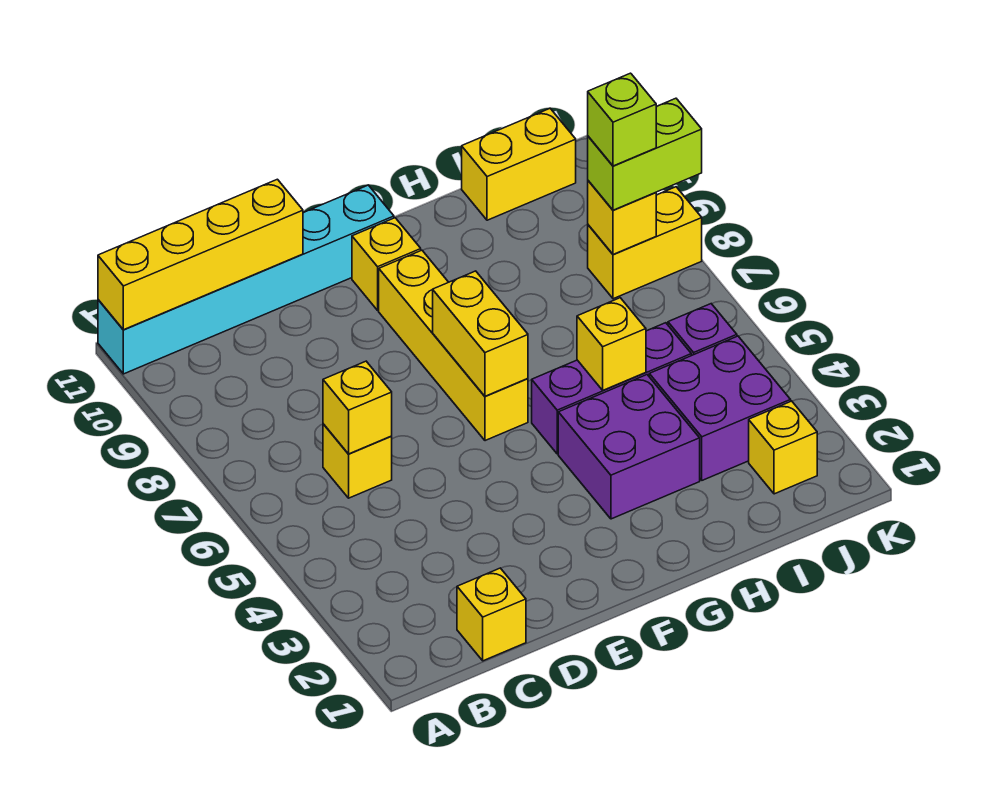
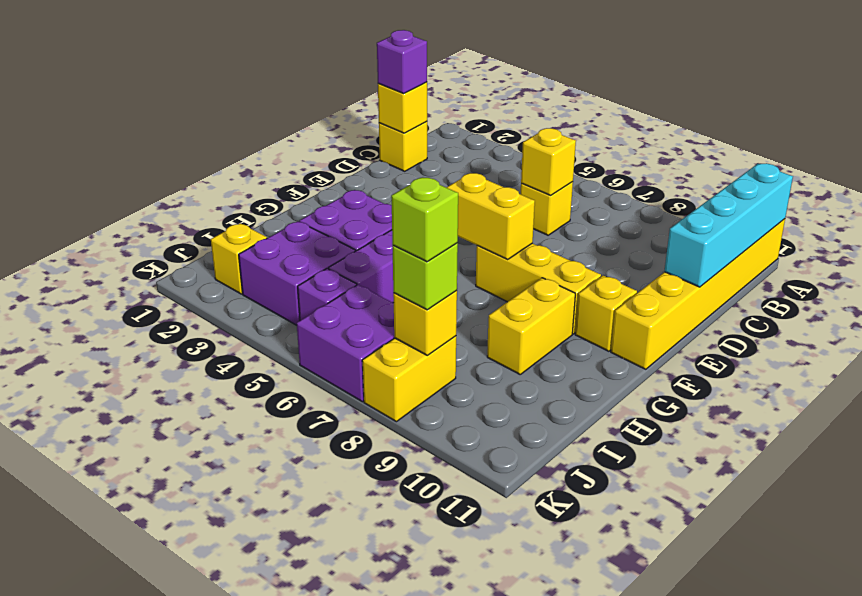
cyan 1x6 brick [98,185,394,374] -> yellow 1x6 brick [611,219,785,369]
yellow 1x4 brick [98,179,303,330] -> cyan 1x4 brick [664,163,793,287]
none -> purple 1x1 brick [377,30,427,93]
yellow 1x4 brick [379,250,528,441] -> yellow 1x3 brick [476,243,601,334]
yellow 1x1 brick [577,298,646,390] -> yellow 1x1 brick moved to [378,82,427,133]
yellow 1x2 brick [462,109,576,220] -> yellow 1x2 brick moved to [487,278,575,374]
none -> purple 2x2 brick [297,285,394,402]
lime 1x2 brick [588,98,702,210] -> lime 1x1 brick [392,243,458,310]

